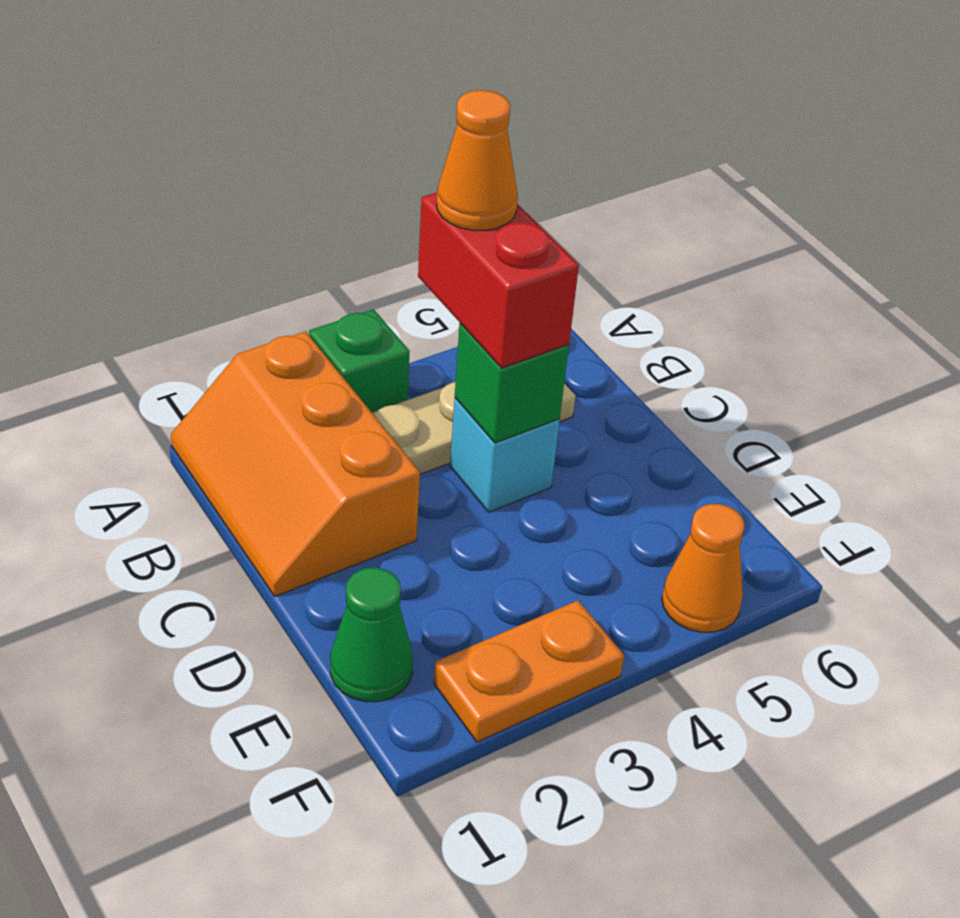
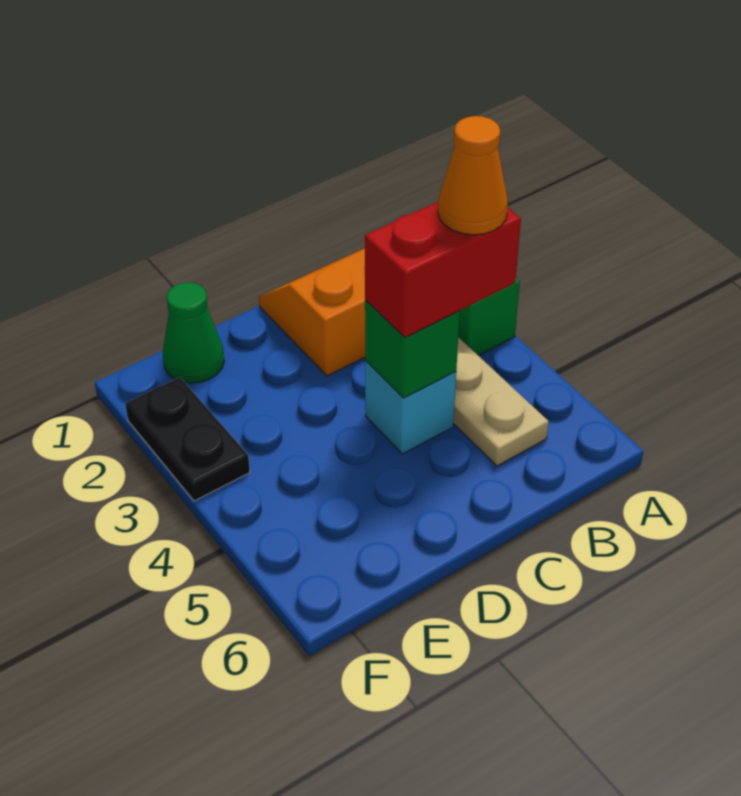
orange 1x2 plate [434,600,624,742] -> black 1x2 plate [125,377,250,501]
orange 1x1 cone [662,504,744,632] -> none

